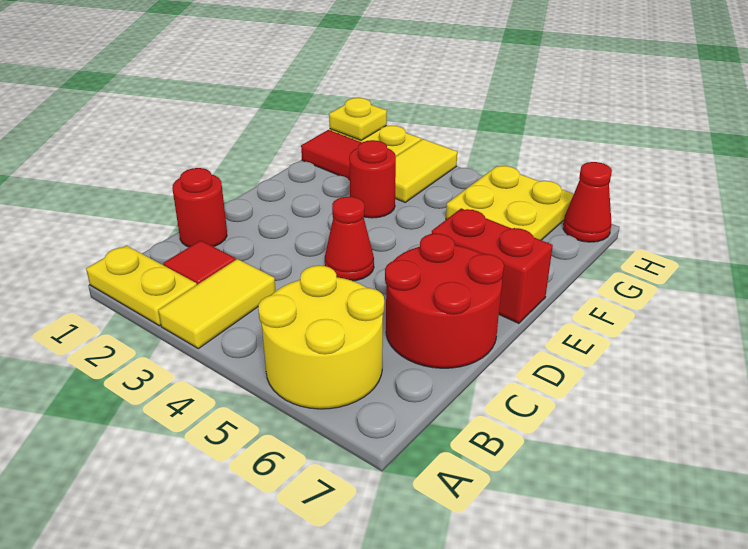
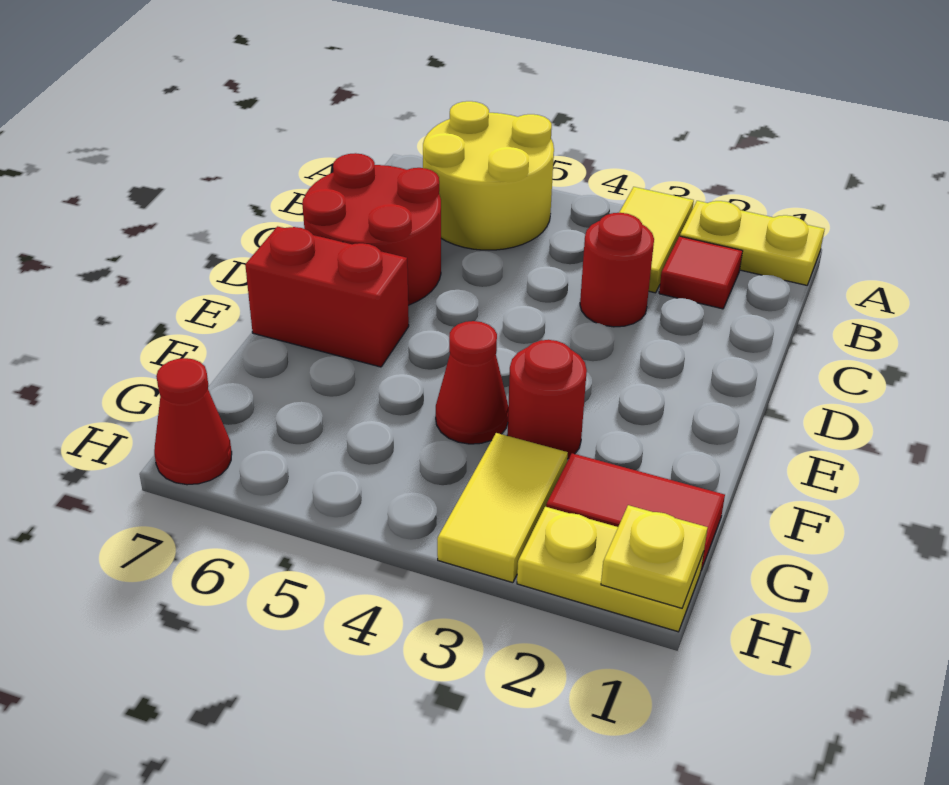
red 1x1 round brick [172,168,227,247] -> red 1x1 round brick moved to [580,213,654,327]
red 1x1 cone [325,197,374,281] -> red 1x1 cone moved to [436,321,508,444]
yellow 2x2 plate [446,166,574,240] -> none

